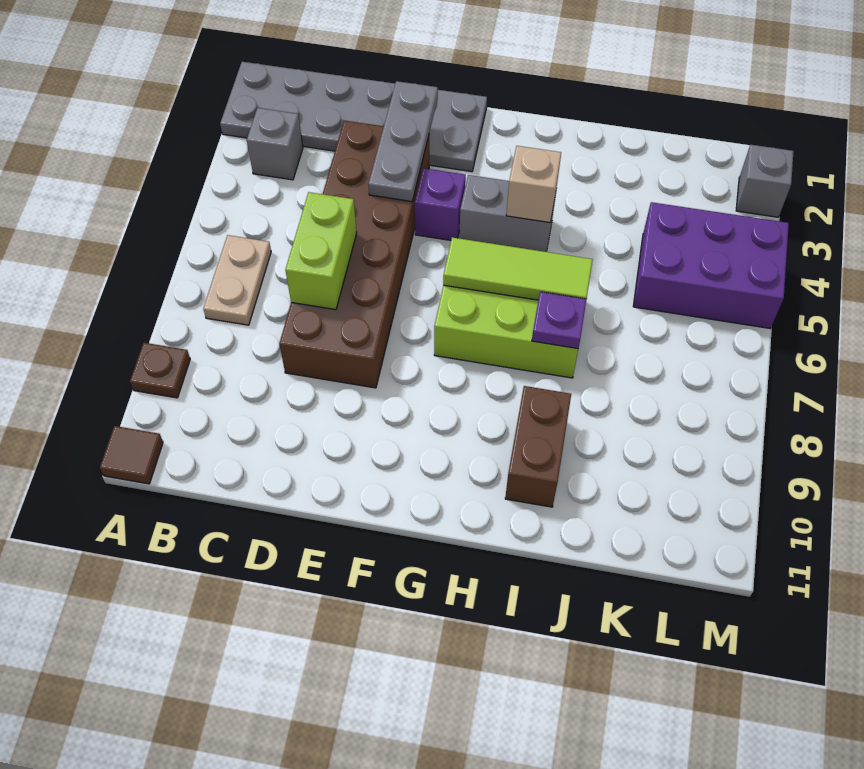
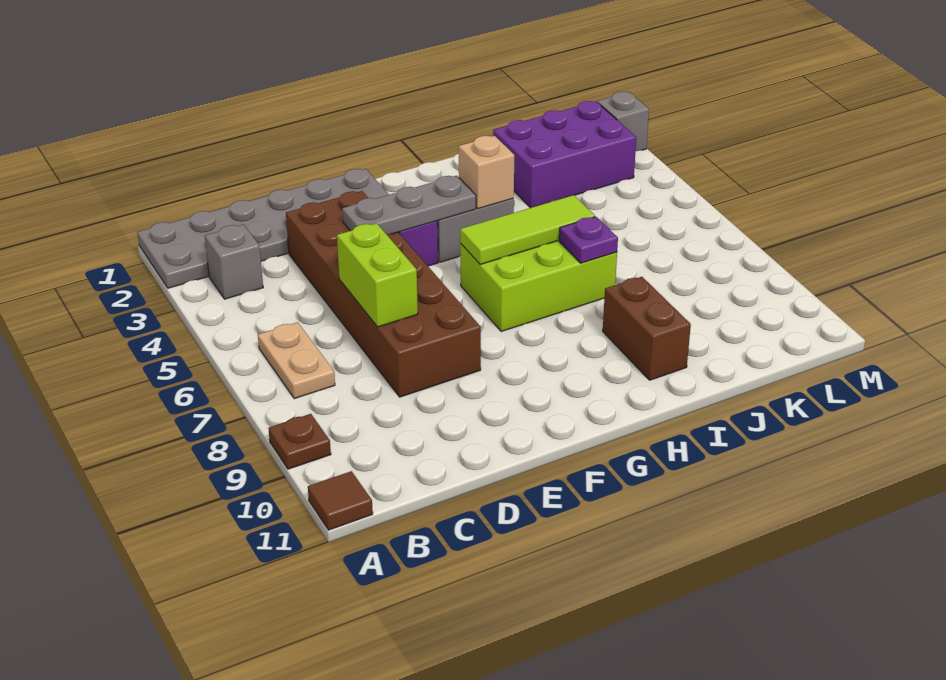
grey 1x3 plate [368,81,438,202] -> grey 1x3 plate turned to [342,176,476,235]
purple 2x3 brick [633,202,789,328] -> purple 2x3 brick moved to [493,101,636,208]

